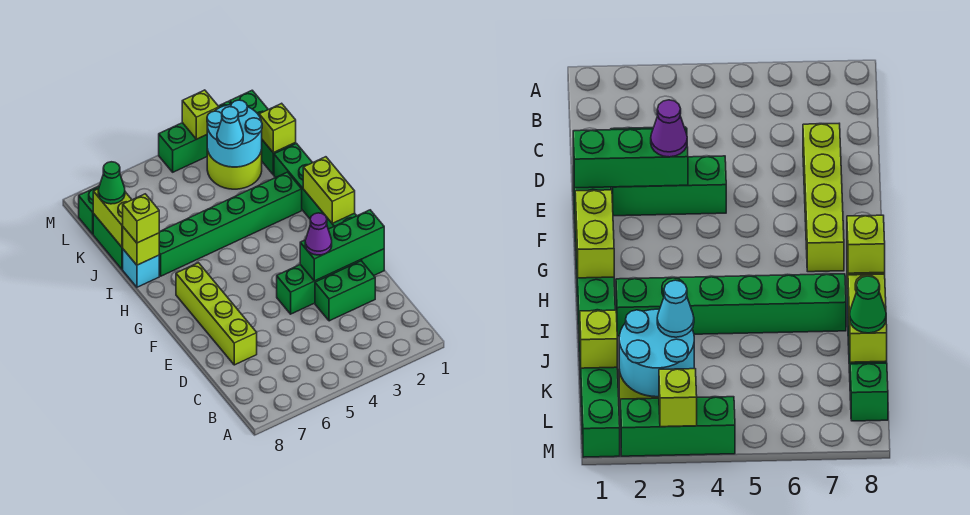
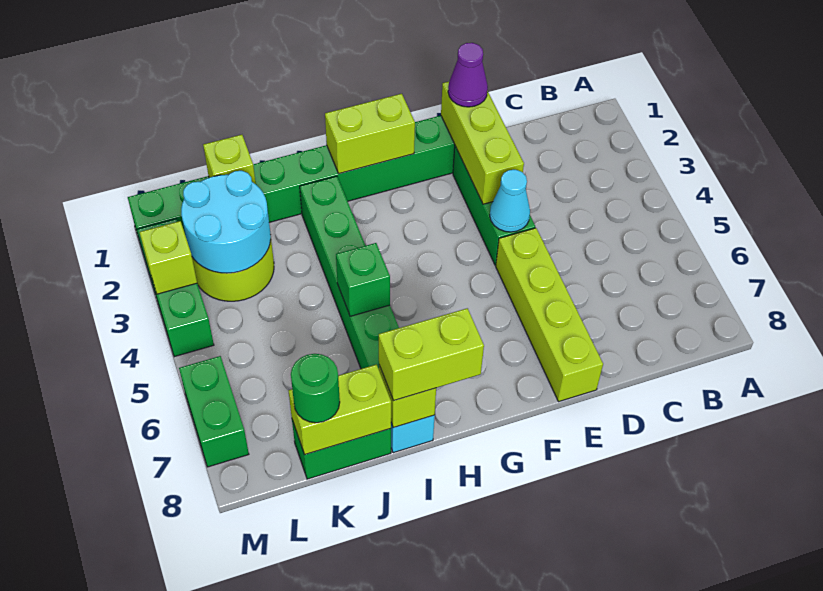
green 1x2 brick [315,261,375,321] -> green 1x2 brick moved to [179,356,249,467]
lime 1x4 brick [176,263,257,365] -> lime 1x4 brick turned to [496,228,603,401]
green 1x3 brick [300,210,384,281] -> lime 1x3 brick [441,82,524,204]
purple 1x1 cone [305,213,332,255] -> purple 1x1 cone moved to [448,43,488,107]
lime 1x1 brick [123,194,159,243] -> lime 1x2 brick [379,308,484,401]
cyan 1x1 cone [217,107,243,149] -> cyan 1x1 cone moved to [490,170,530,232]
green 1x1 cone [98,162,125,204] -> green 1x1 round brick [291,354,340,423]
green 1x1 brick [79,186,99,234] -> green 1x1 brick moved to [336,243,390,316]

